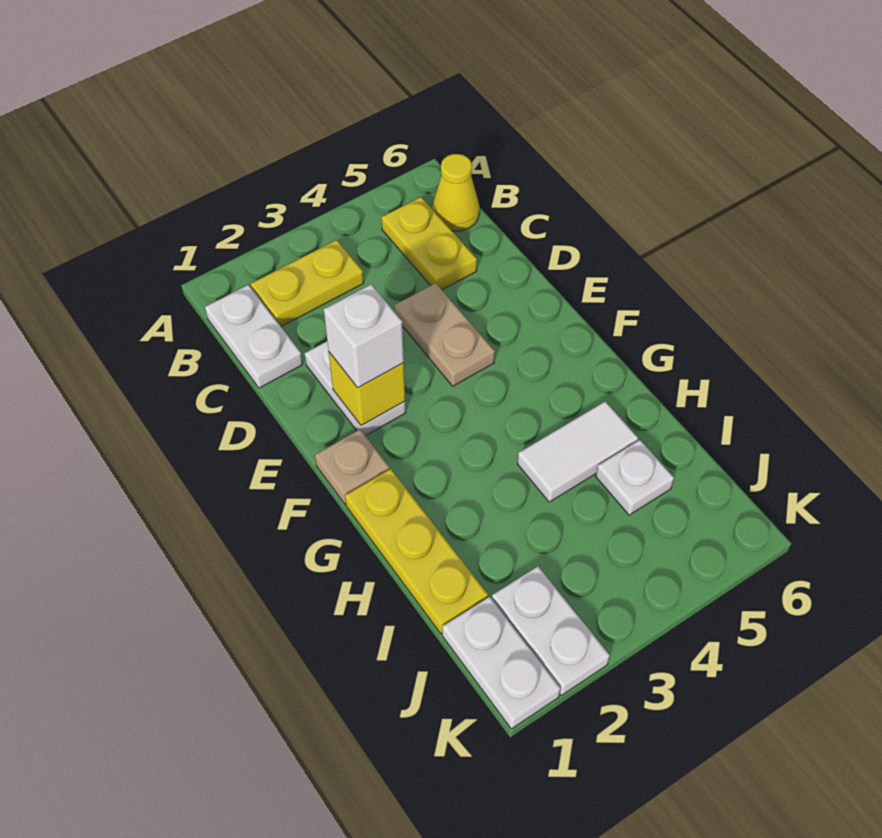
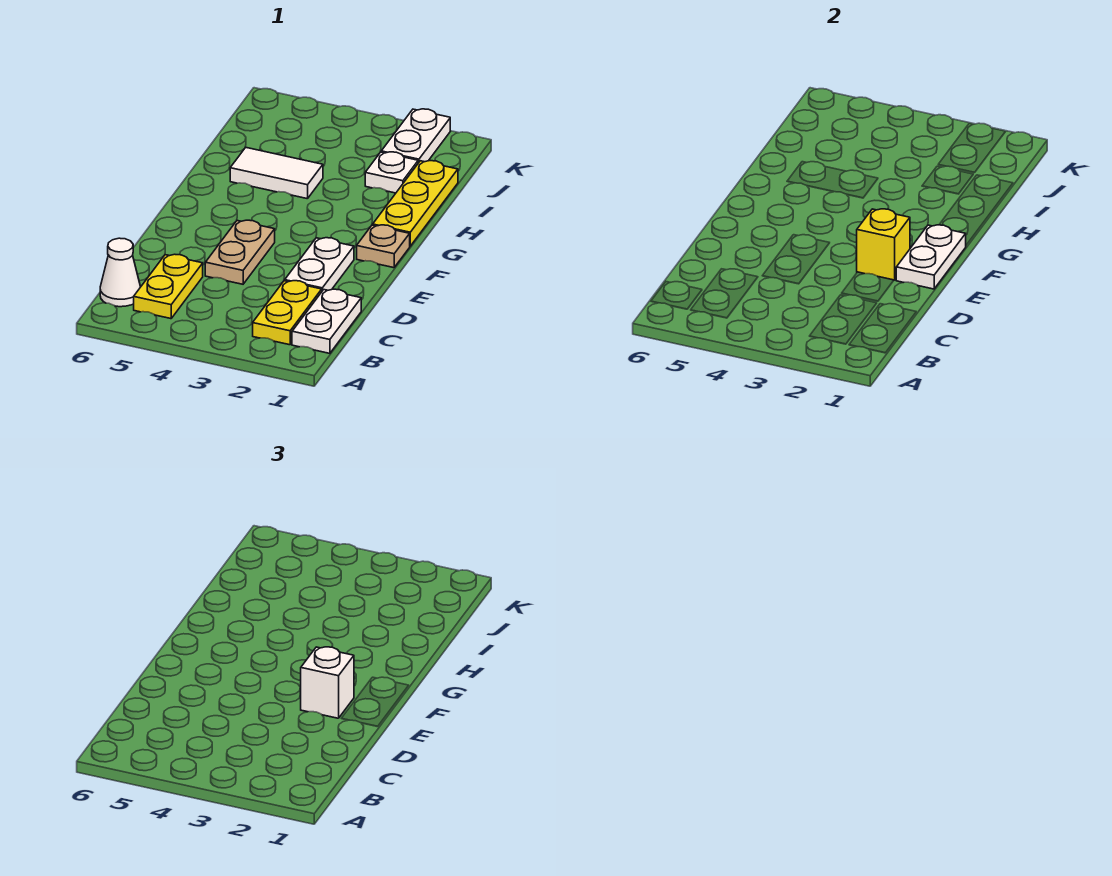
yellow 1x2 plate [251,240,364,327] -> yellow 1x2 plate turned to [253,281,322,345]
yellow 1x1 cone [432,154,479,231] -> white 1x1 cone [100,238,140,307]
white 1x1 plate [596,440,674,515] -> white 1x1 plate moved to [365,152,418,193]
white 1x2 plate [442,597,560,729] -> white 1x2 plate moved to [896,225,966,289]

